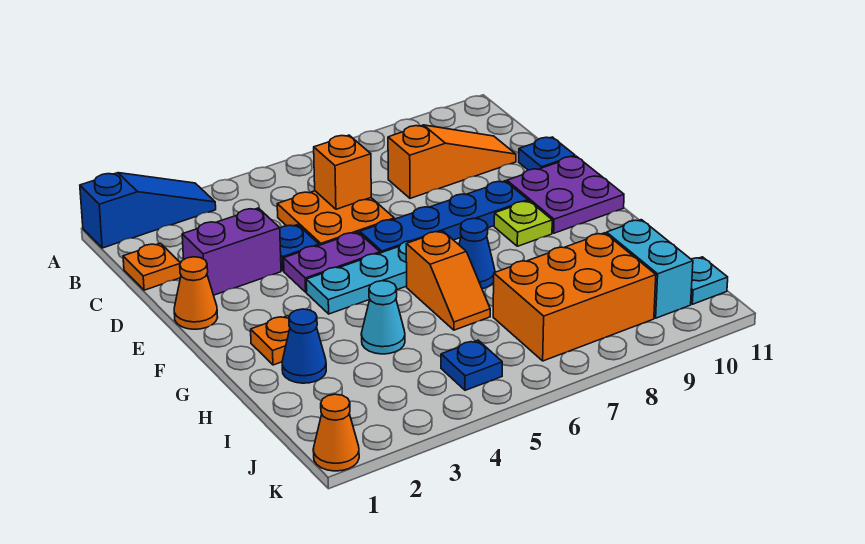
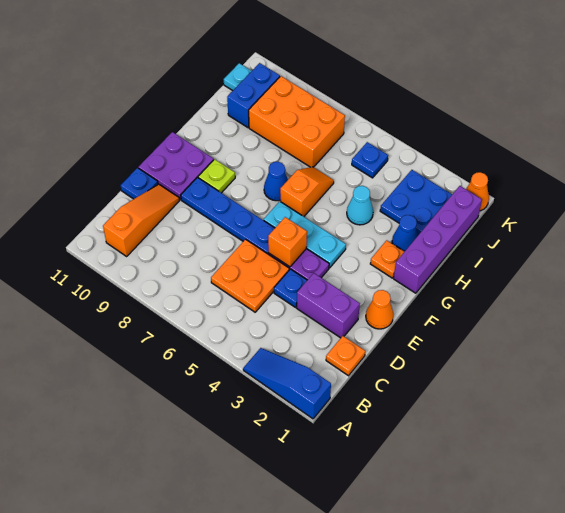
orange 1x1 brick [314,135,371,209] -> orange 1x1 brick moved to [268,217,307,267]
orange 1x3 slope [388,125,516,198] -> orange 1x3 slope turned to [103,184,179,256]
none -> purple 1x4 brick [394,186,482,293]
none -> blue 2x2 plate [380,170,452,235]
cyan 1x2 brick [606,220,693,318] -> blue 1x2 brick [227,63,280,128]

